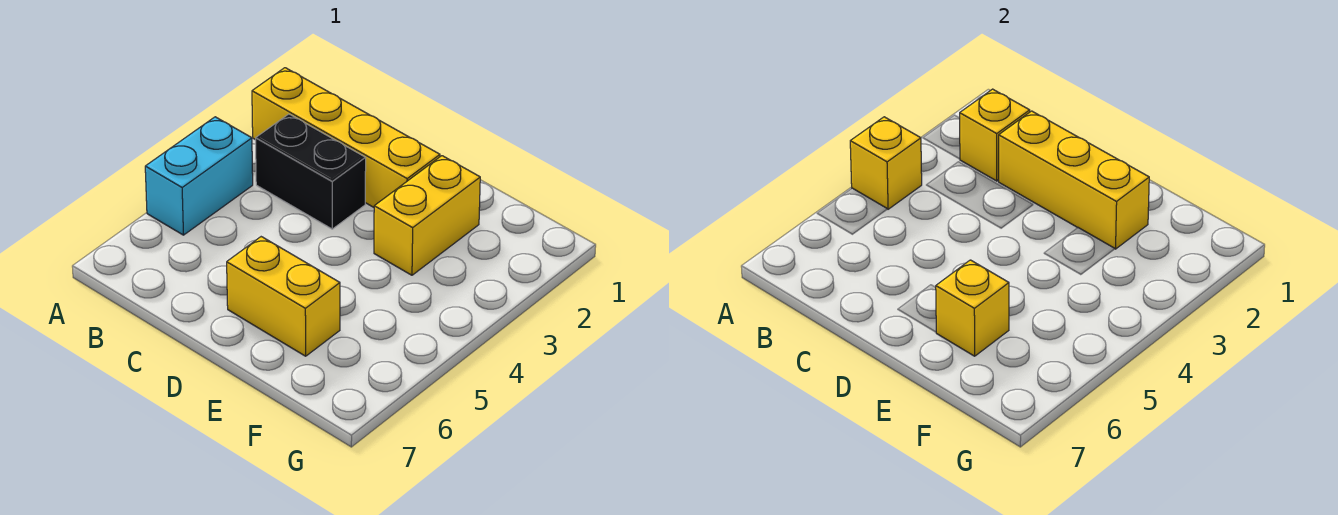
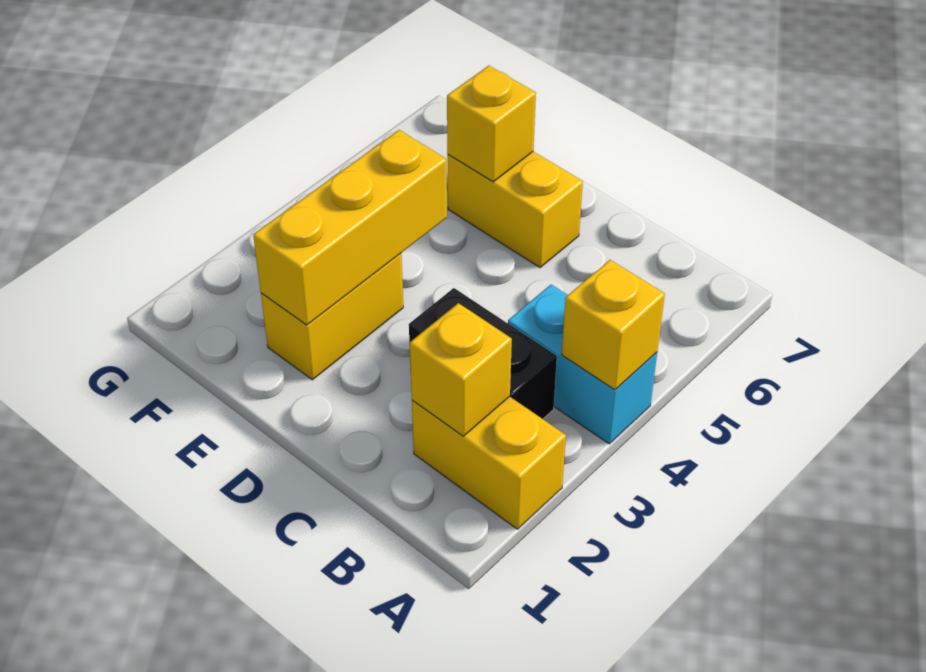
yellow 1x4 brick [252,68,440,207] -> yellow 1x2 brick [412,396,566,529]
cyan 1x2 brick [145,117,253,235] -> cyan 1x2 brick turned to [508,285,657,444]
yellow 1x3 brick [999,111,1149,249] -> yellow 1x3 brick turned to [253,130,447,325]

